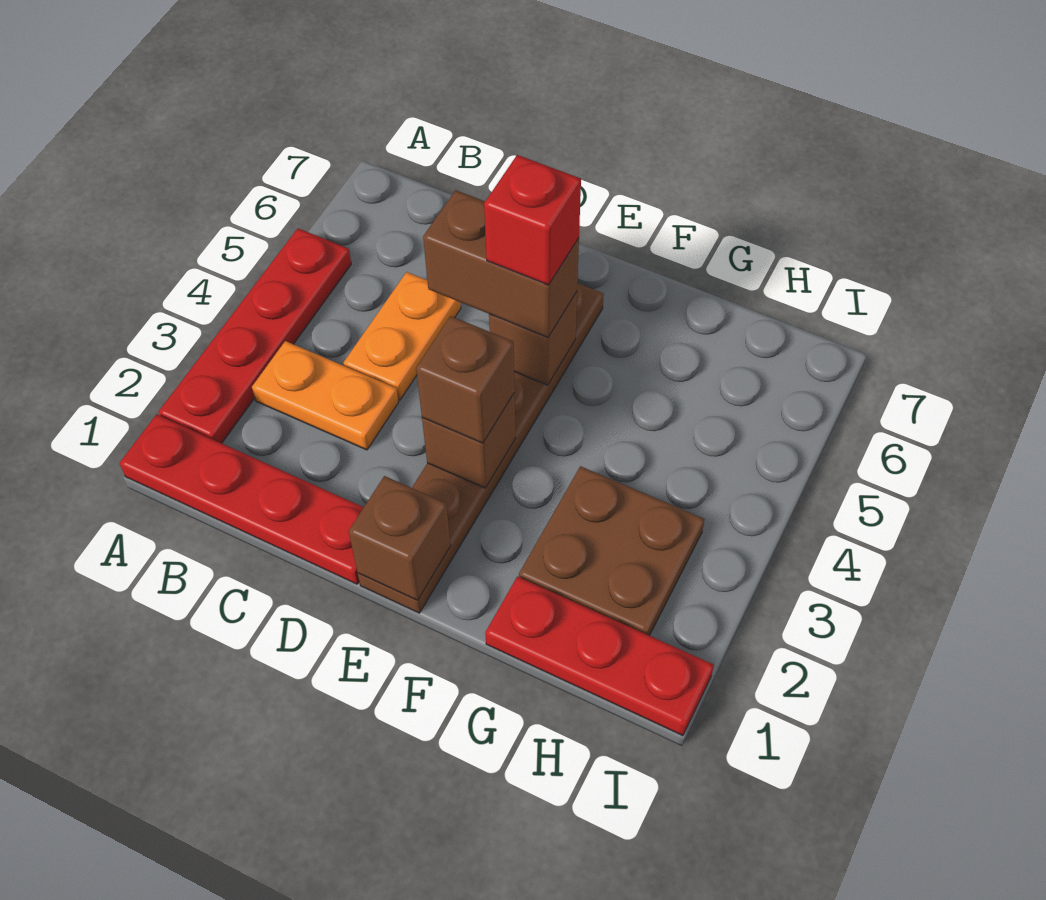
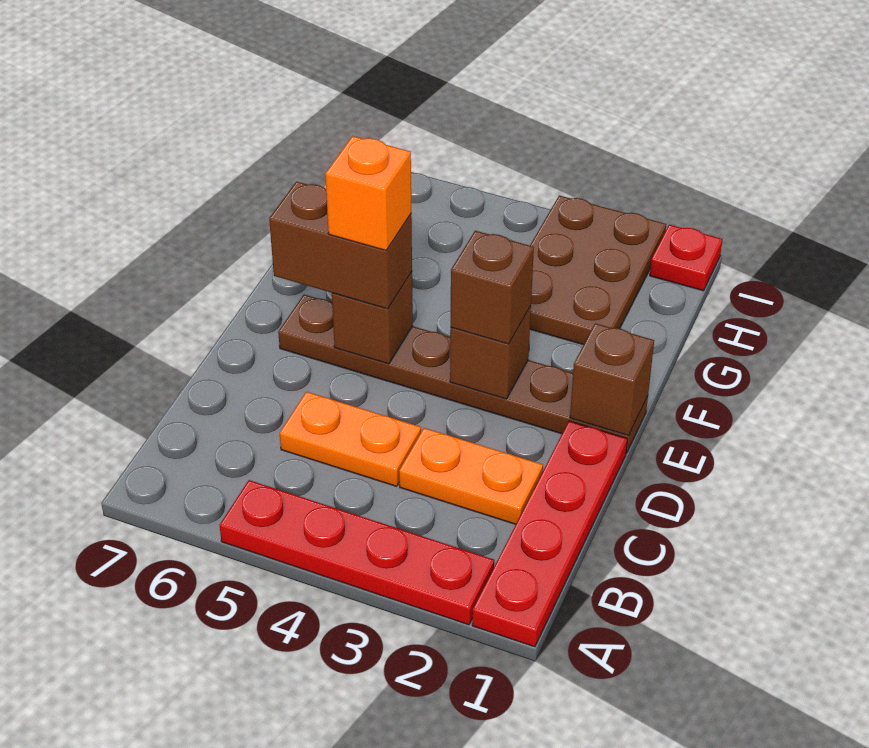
orange 1x2 plate [252,341,399,450] -> orange 1x2 plate turned to [399,428,543,524]
brown 1x2 brick [423,190,579,337] -> brown 1x2 brick turned to [269,182,412,309]
red 1x1 brick [484,155,581,285] -> orange 1x1 brick [325,136,411,250]
red 1x3 plate [485,576,714,736] -> red 1x1 plate [650,225,722,291]
brown 2x2 plate [519,466,704,636] -> brown 2x3 plate [530,195,666,345]

